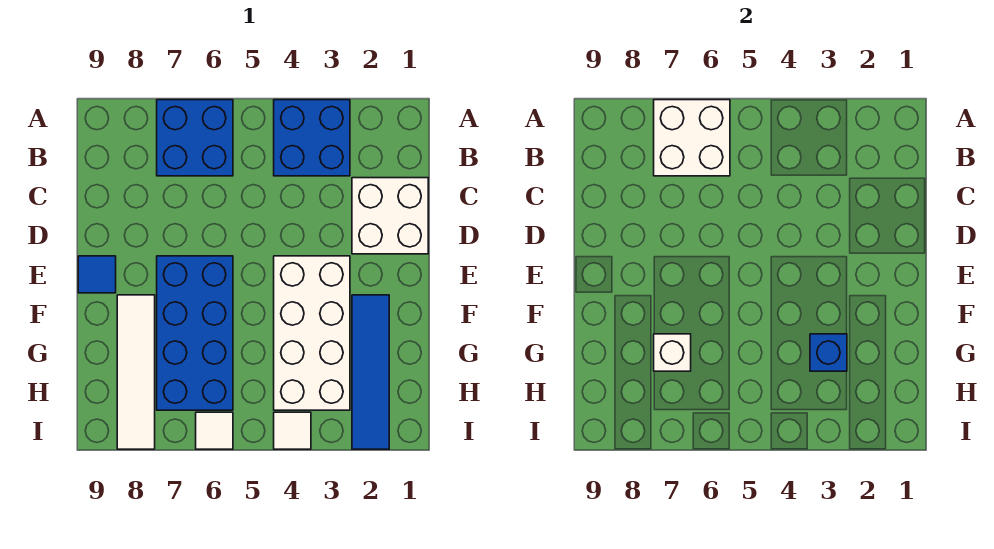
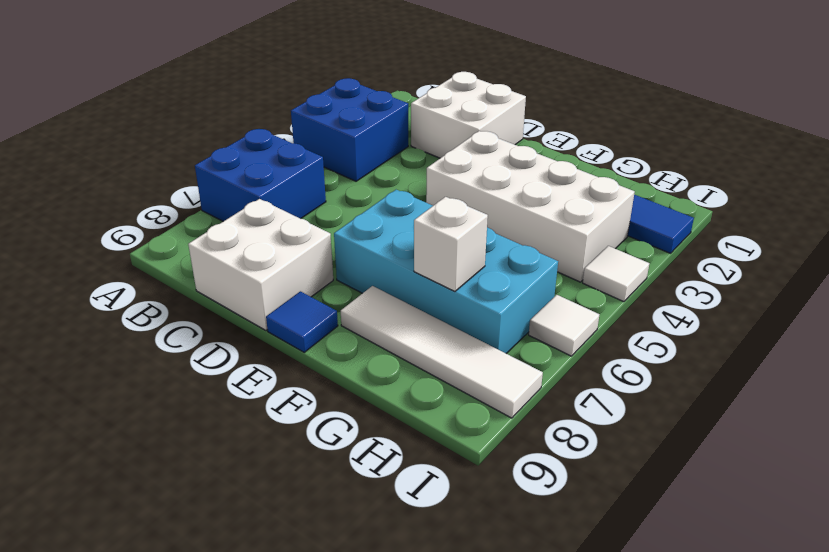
white 2x2 brick [654,100,730,176] -> white 2x2 brick moved to [188,199,333,330]
blue 2x4 brick [157,256,233,410] -> cyan 2x4 brick [334,190,558,353]
blue 1x1 brick [810,334,847,371] -> none

